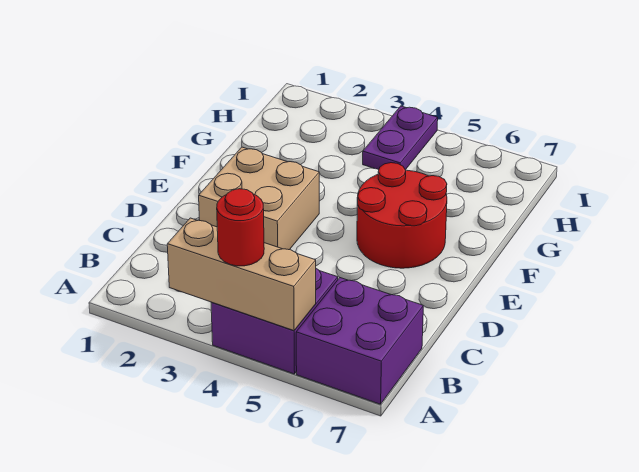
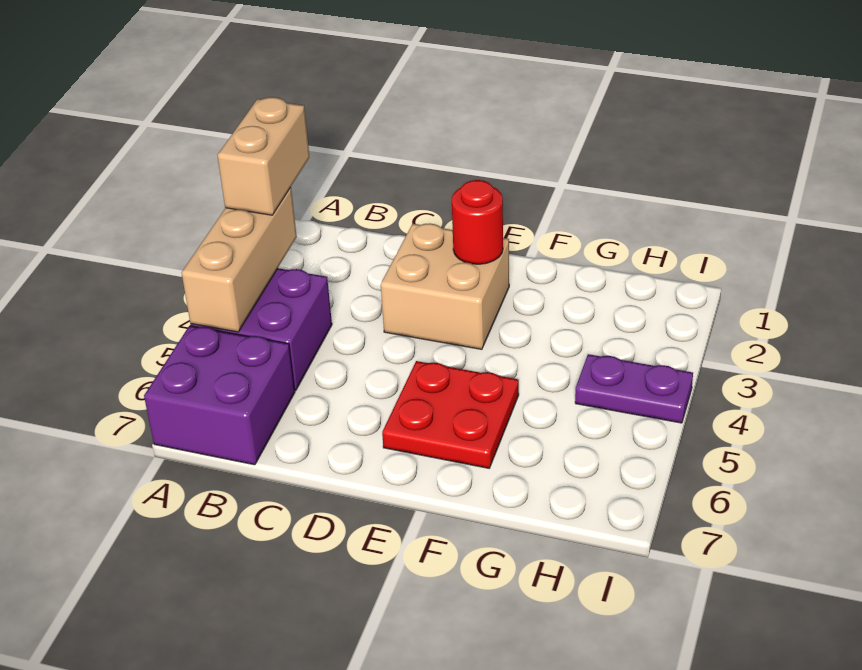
none -> tan 1x2 brick [217,97,309,215]
red 1x1 round brick [217,189,264,266] -> red 1x1 round brick moved to [452,180,503,264]
red 2x2 round brick [357,163,447,268] -> red 2x2 plate [382,361,519,468]

